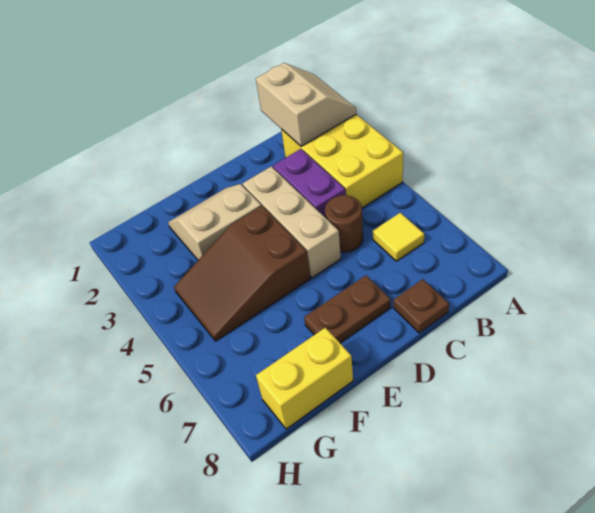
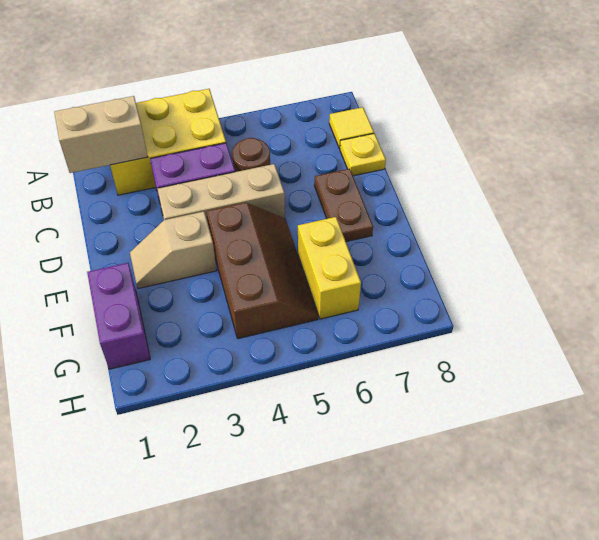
yellow 1x1 tile [373,213,424,261] -> yellow 1x1 tile moved to [329,107,374,149]
brown 1x1 plate [393,279,449,333] -> yellow 1x1 plate [340,134,386,176]
tan 2x2 slope [168,184,261,260] -> tan 1x2 slope [130,212,217,289]
brown 2x3 slope [174,206,311,341] -> brown 2x3 slope turned to [206,202,318,339]
none -> purple 1x2 brick [87,263,150,369]
yellow 1x2 brick [256,328,353,429] -> yellow 1x2 brick moved to [298,217,361,319]

